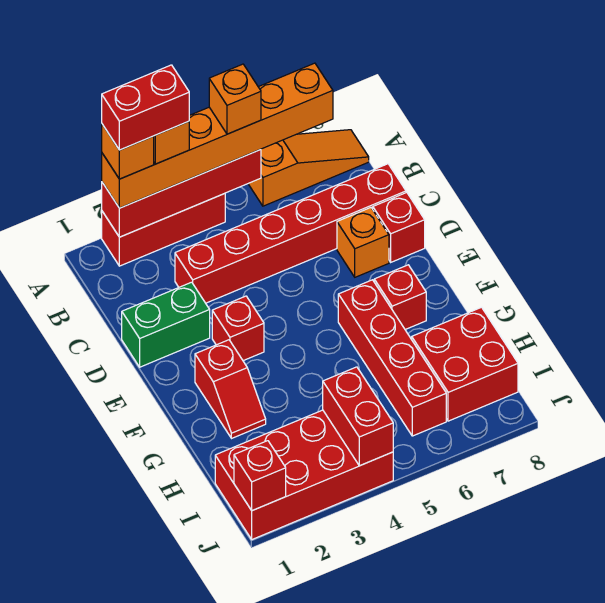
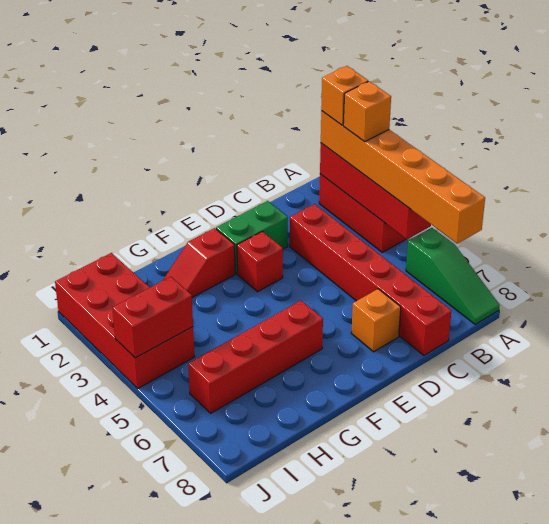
red 1x2 brick [102,65,189,150] -> none
orange 1x1 brick [209,64,261,134] -> none
orange 1x3 slope [248,130,369,206] -> green 1x3 slope [406,228,500,324]
green 1x2 brick [122,282,210,367] -> green 1x2 brick turned to [216,201,288,274]
red 1x1 brick [373,193,425,262] -> none
red 1x1 brick [374,265,426,330] -> none
red 2x2 brick [412,307,518,421] -> none
red 1x1 brick [234,441,286,511] -> none

